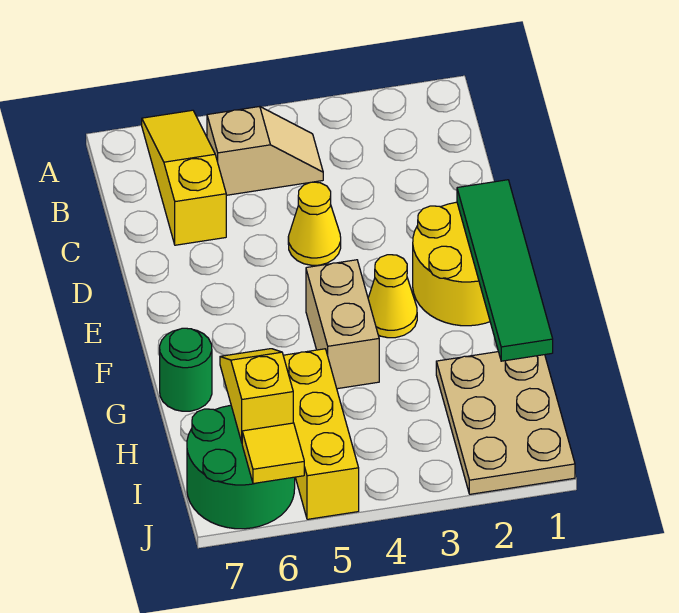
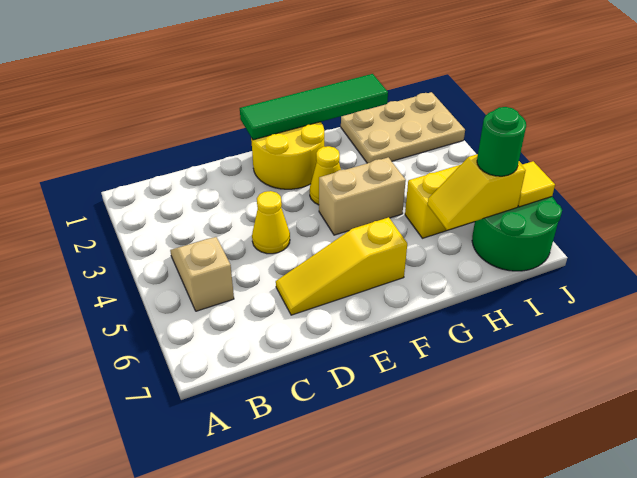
yellow 1x3 slope [142,110,226,245] -> yellow 1x3 slope moved to [276,217,407,315]
green 1x1 round brick [160,328,212,411] -> green 1x1 round brick moved to [477,107,526,176]

